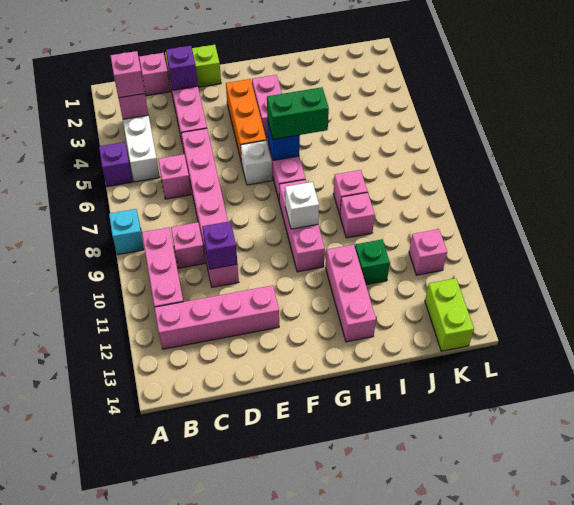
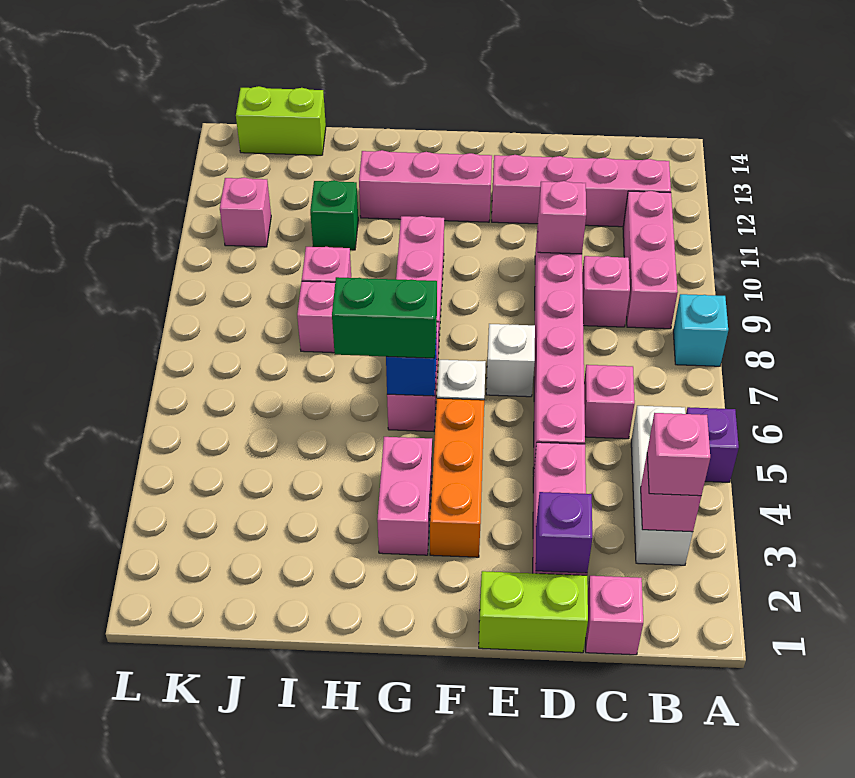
purple 1x1 brick [202,221,237,269] -> pink 1x1 brick [538,181,586,254]
white 1x1 brick [285,182,319,229] -> white 1x1 brick moved to [486,324,535,397]
pink 1x3 brick [326,245,376,342] -> pink 1x3 brick turned to [359,150,492,222]
lime 1x2 brick [425,278,474,351] -> lime 1x2 brick turned to [236,86,326,155]

